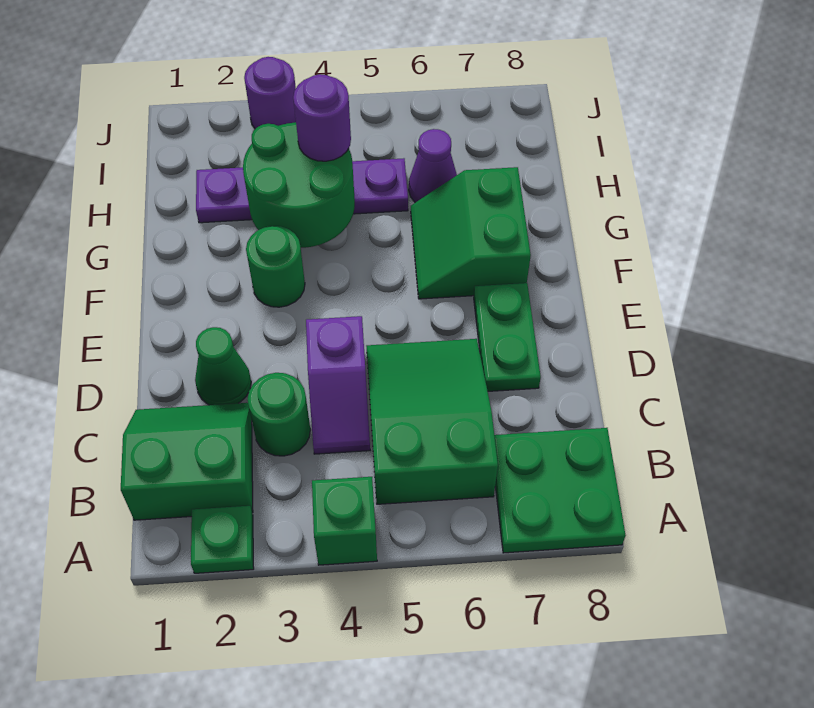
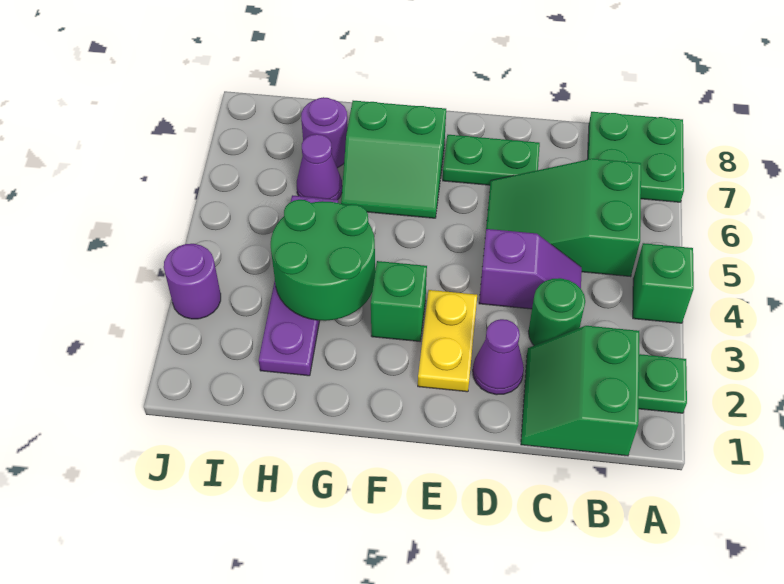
green 1x1 cone [195,327,251,405] -> purple 1x1 cone [473,319,524,395]
none -> yellow 1x2 plate [418,290,477,392]
green 1x1 round brick [246,226,305,307] -> green 1x1 brick [371,261,427,341]
purple 1x1 round brick [293,74,351,161] -> purple 1x1 round brick moved to [301,97,348,168]

